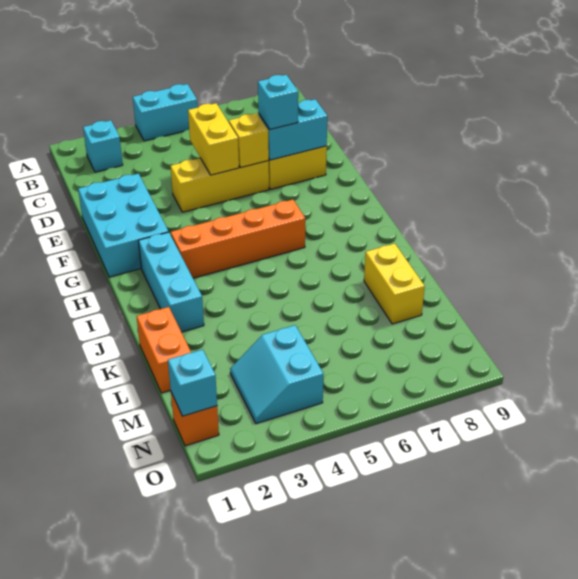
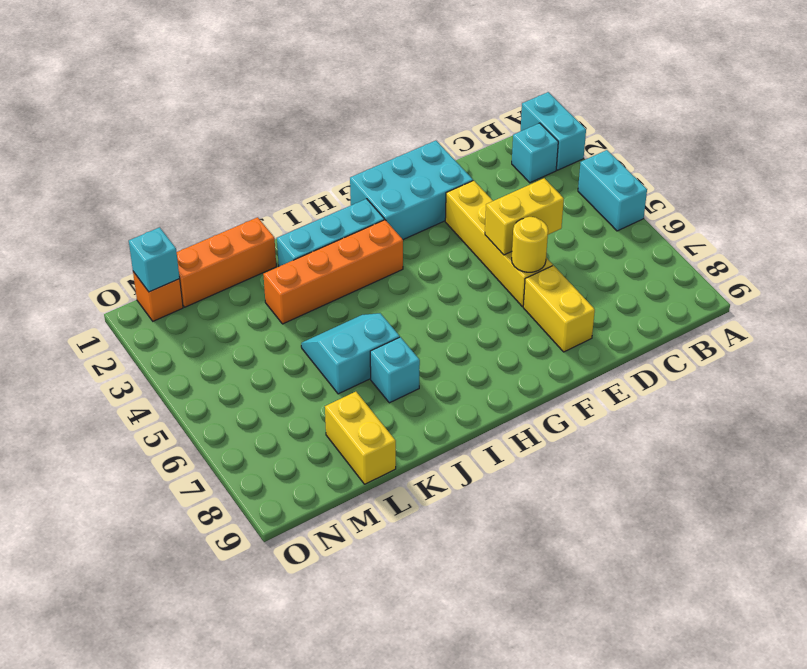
yellow 1x3 brick [171,158,269,212] -> yellow 1x4 brick [445,181,553,307]
yellow 1x1 brick [229,113,269,167] -> yellow 1x1 round brick [512,217,548,272]
cyan 1x2 brick [259,99,327,160] -> cyan 1x2 brick moved to [521,92,586,170]
cyan 1x1 brick [258,75,298,129] -> cyan 1x1 brick moved to [370,337,420,403]
orange 1x4 brick [171,200,305,278] -> orange 1x4 brick turned to [263,220,403,324]
orange 1x2 brick [137,307,191,393] -> orange 1x3 brick [177,217,276,307]
yellow 1x2 brick [364,243,425,324] -> yellow 1x2 brick turned to [325,392,396,484]
cyan 2x2 slope [230,325,323,424] -> cyan 2x2 slope moved to [301,313,400,394]

